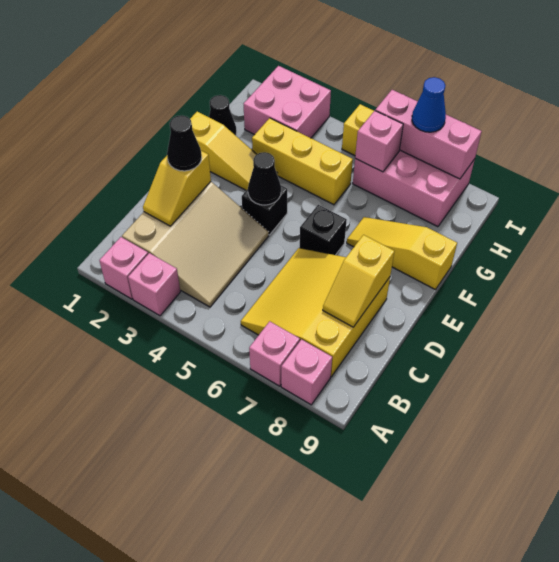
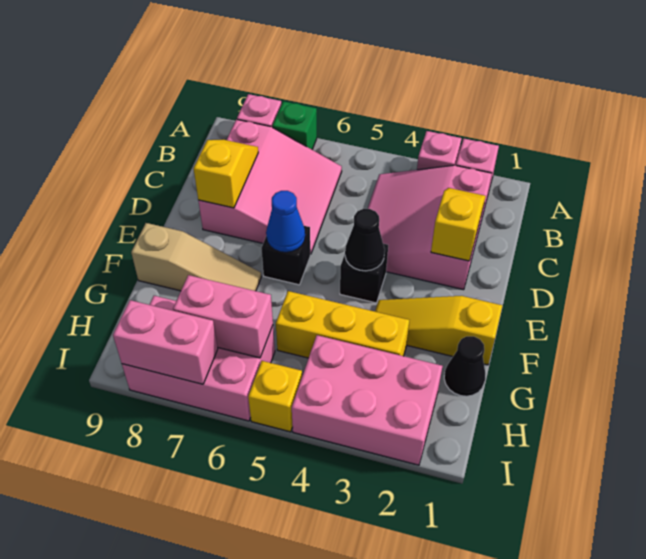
pink 1x1 brick [249,321,300,386] -> green 1x1 brick [272,101,317,149]
tan 3x3 slope [122,182,269,307] -> pink 3x3 slope [368,165,492,290]
yellow 3x3 slope [241,248,390,377] -> pink 3x3 slope [198,119,342,254]
black 1x1 cone [167,115,202,171] -> none
yellow 1x3 slope [347,217,457,290] -> tan 1x3 slope [131,223,261,291]
pink 2x2 brick [244,66,331,138] -> pink 2x3 brick [292,335,442,465]
pink 1x1 brick [355,111,403,172] -> pink 1x2 brick [173,275,273,358]
pink 1x3 brick [375,90,482,179] -> pink 1x2 brick [113,300,218,384]
blue 1x1 cone [412,77,446,132] -> blue 1x1 cone moved to [266,191,305,252]

